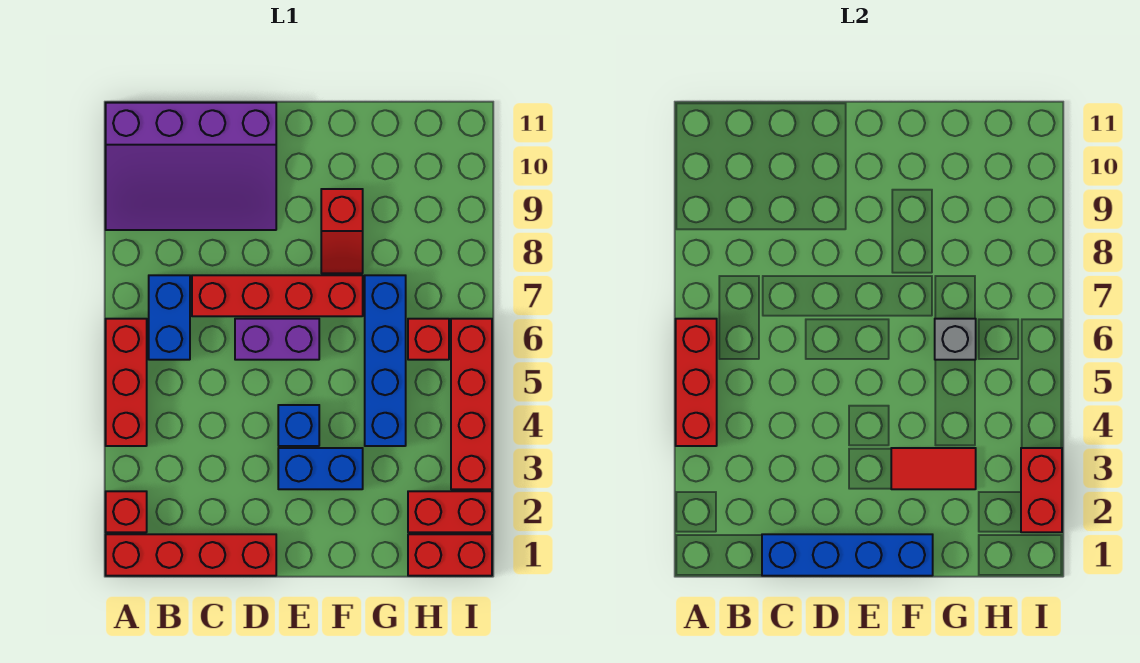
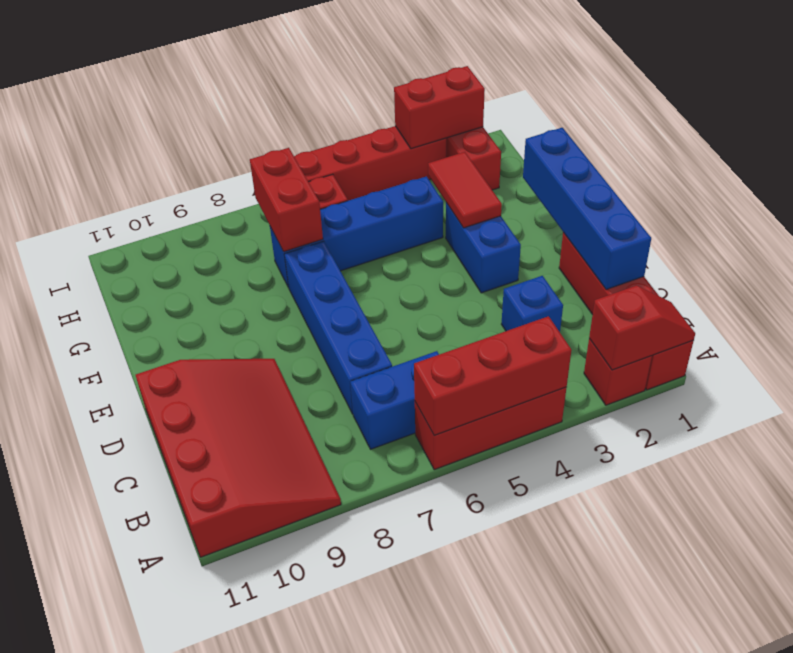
purple 3x4 slope [106,103,276,230] -> red 3x4 slope [136,359,341,557]
red 1x4 brick [192,275,363,316] -> blue 1x4 brick [284,241,392,414]
purple 1x2 brick [235,319,319,360] -> none
blue 1x1 brick [278,405,319,446] -> blue 1x1 brick moved to [501,276,563,332]
red 1x2 slope [321,189,363,273] -> red 1x2 slope moved to [589,285,695,370]
grey 1x1 brick [935,319,976,360] -> none
red 1x2 brick [408,534,492,576] -> red 1x2 brick moved to [250,148,323,252]

